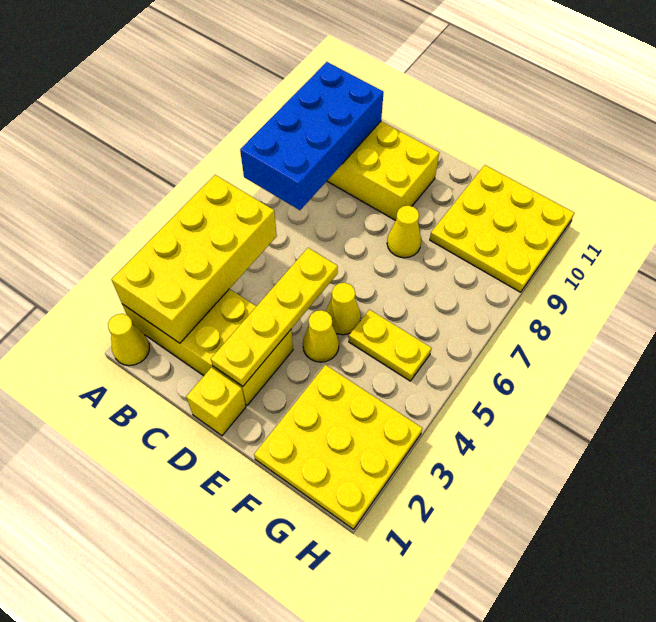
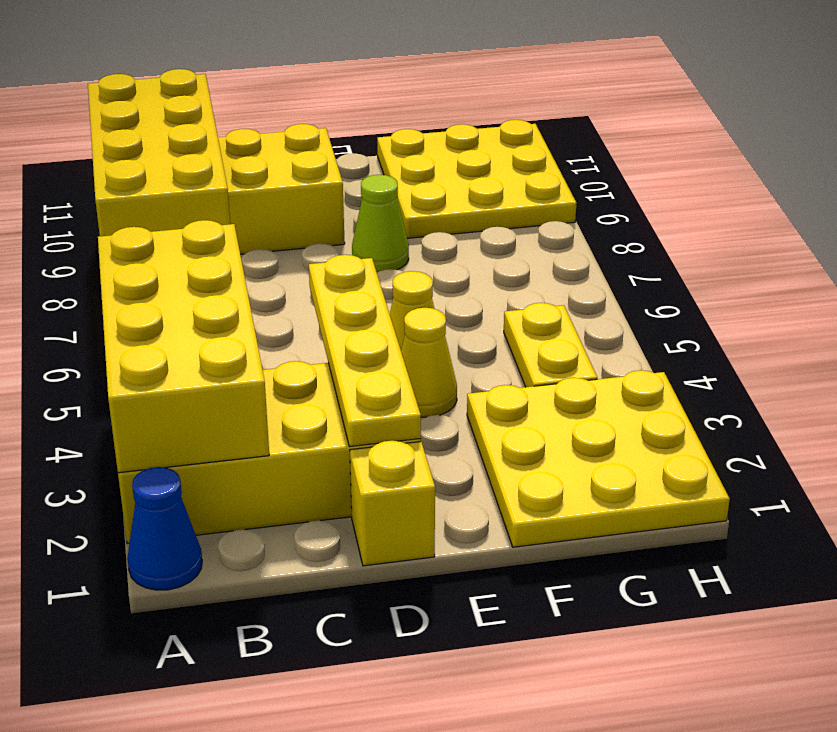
yellow 1x1 cone [108,314,149,366] -> blue 1x1 cone [127,467,202,590]
blue 2x4 brick [240,62,384,210] -> yellow 2x4 brick [88,69,230,236]
yellow 1x1 cone [387,206,421,258] -> lime 1x1 cone [352,175,409,272]
yellow 1x2 plate [349,310,431,381] -> yellow 1x2 plate turned to [504,303,597,387]

